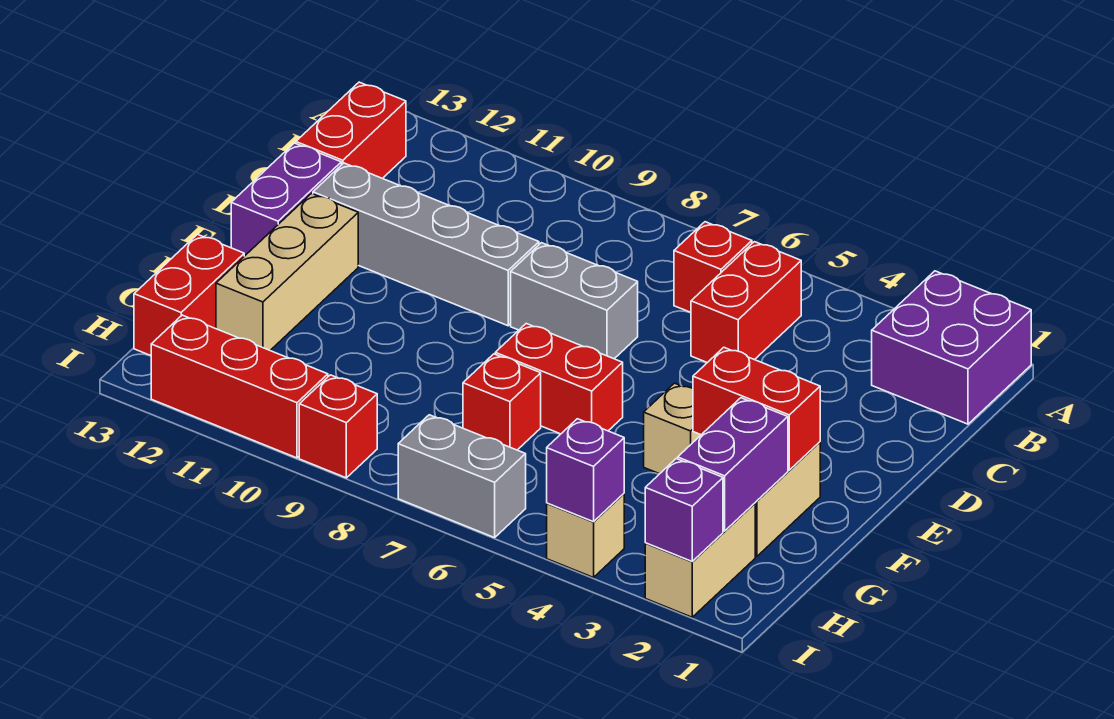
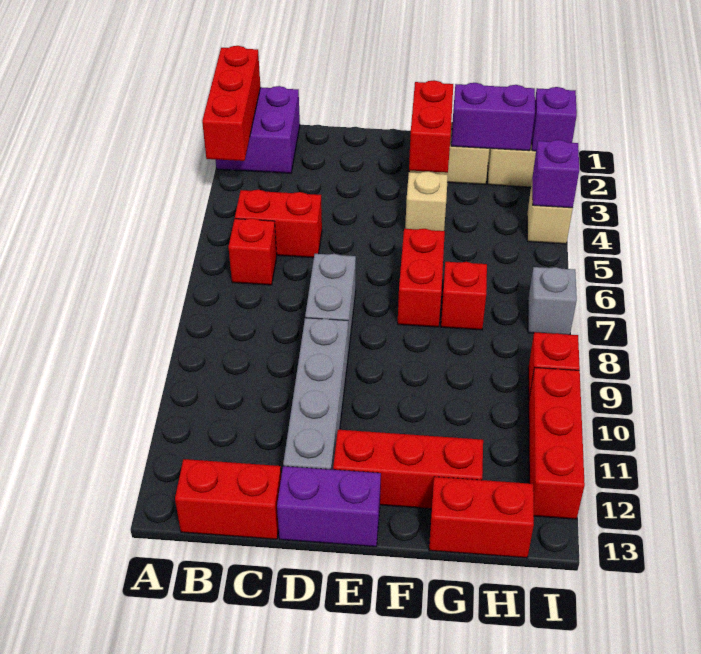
none -> red 1x3 brick [202,46,260,161]
tan 1x3 brick [216,194,358,350] -> red 1x3 brick [333,430,483,509]
grey 1x2 brick [398,415,526,538] -> grey 1x1 brick [528,267,577,335]

